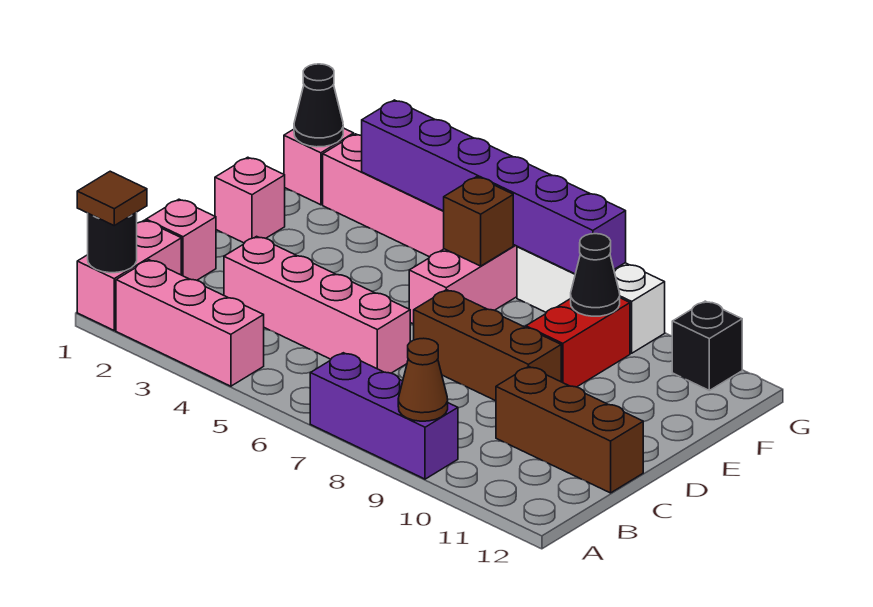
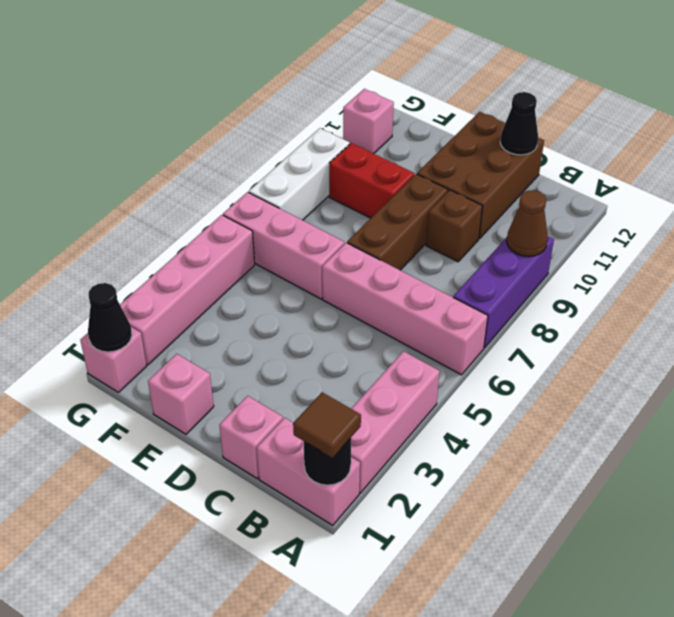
pink 1x4 brick [224,236,410,373] -> pink 1x4 brick turned to [322,243,488,375]
brown 1x3 brick [496,366,643,493] -> brown 2x3 brick [417,112,544,239]
brown 1x1 brick [444,177,513,266] -> brown 1x1 brick moved to [426,190,482,262]
black 1x1 cone [571,234,620,316] -> black 1x1 cone moved to [500,92,538,155]
purple 1x6 brick [362,100,626,274] -> none
black 1x1 brick [672,301,742,390] -> pink 1x1 brick [343,89,394,154]

